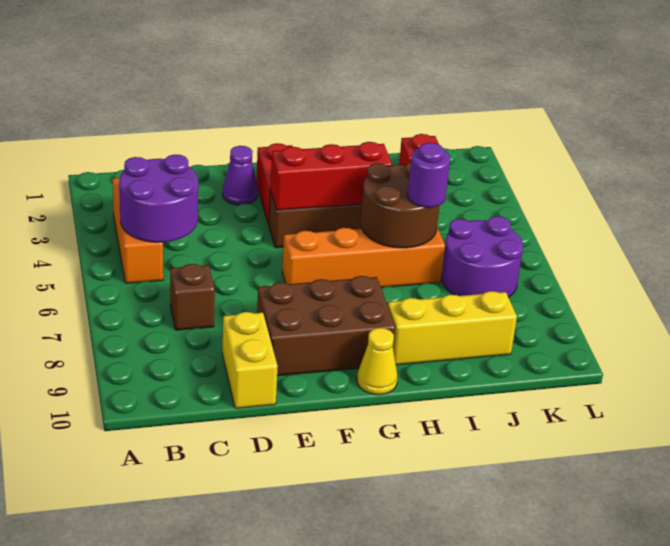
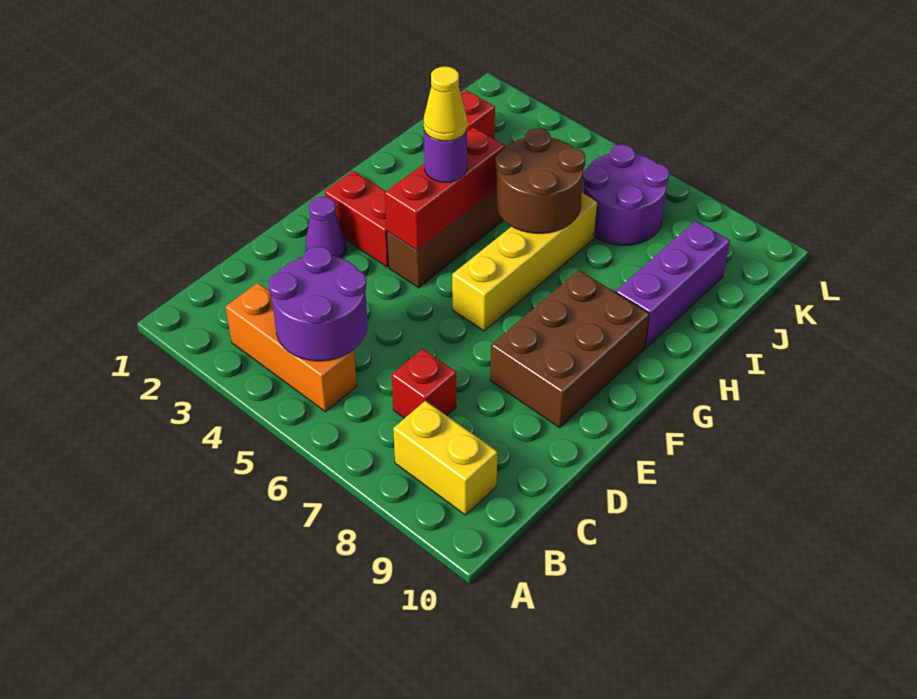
brown 1x1 brick [170,264,215,330] -> red 1x1 brick [392,349,456,418]
yellow 1x2 brick [222,312,278,408] -> yellow 1x2 brick moved to [393,401,498,515]
orange 1x4 brick [282,227,445,287] -> yellow 1x4 brick [452,193,598,331]
yellow 1x1 cone [357,328,397,395] -> yellow 1x1 cone moved to [424,67,467,141]
yellow 1x3 brick [388,291,517,365] -> purple 1x3 brick [616,221,730,348]
purple 1x1 round brick [408,143,450,207] -> purple 1x1 round brick moved to [424,130,467,182]

